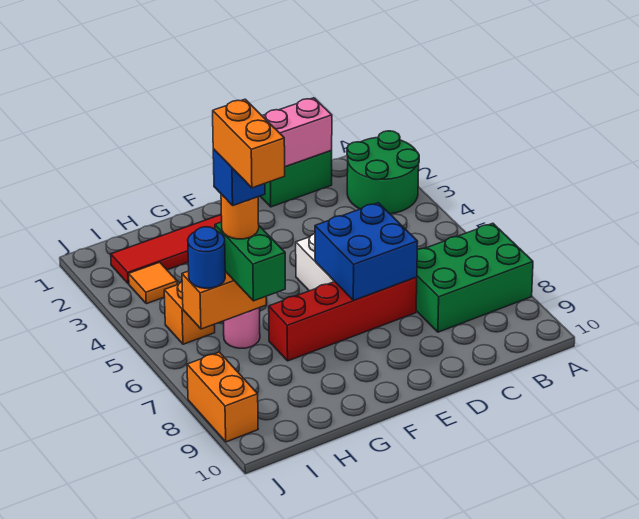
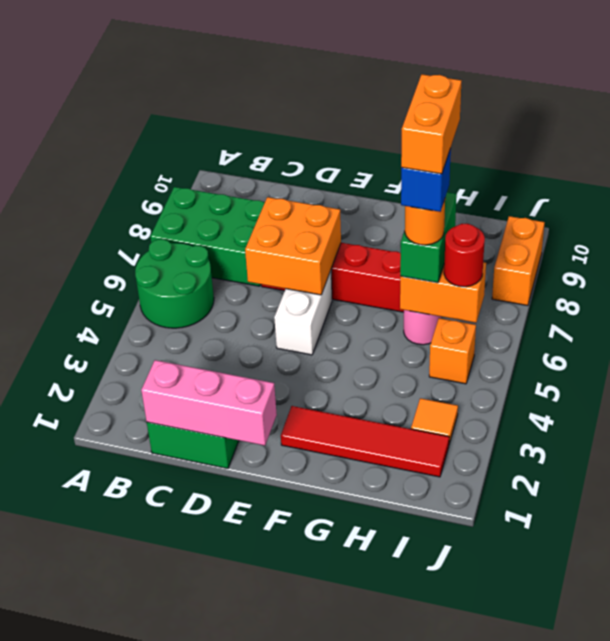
green 2x2 round brick [347,131,419,214] -> green 2x2 round brick moved to [135,239,214,328]
blue 2x2 brick [315,203,418,300] -> orange 2x2 brick [245,197,341,295]
blue 1x1 round brick [188,227,225,288] -> red 1x1 round brick [444,224,485,287]

